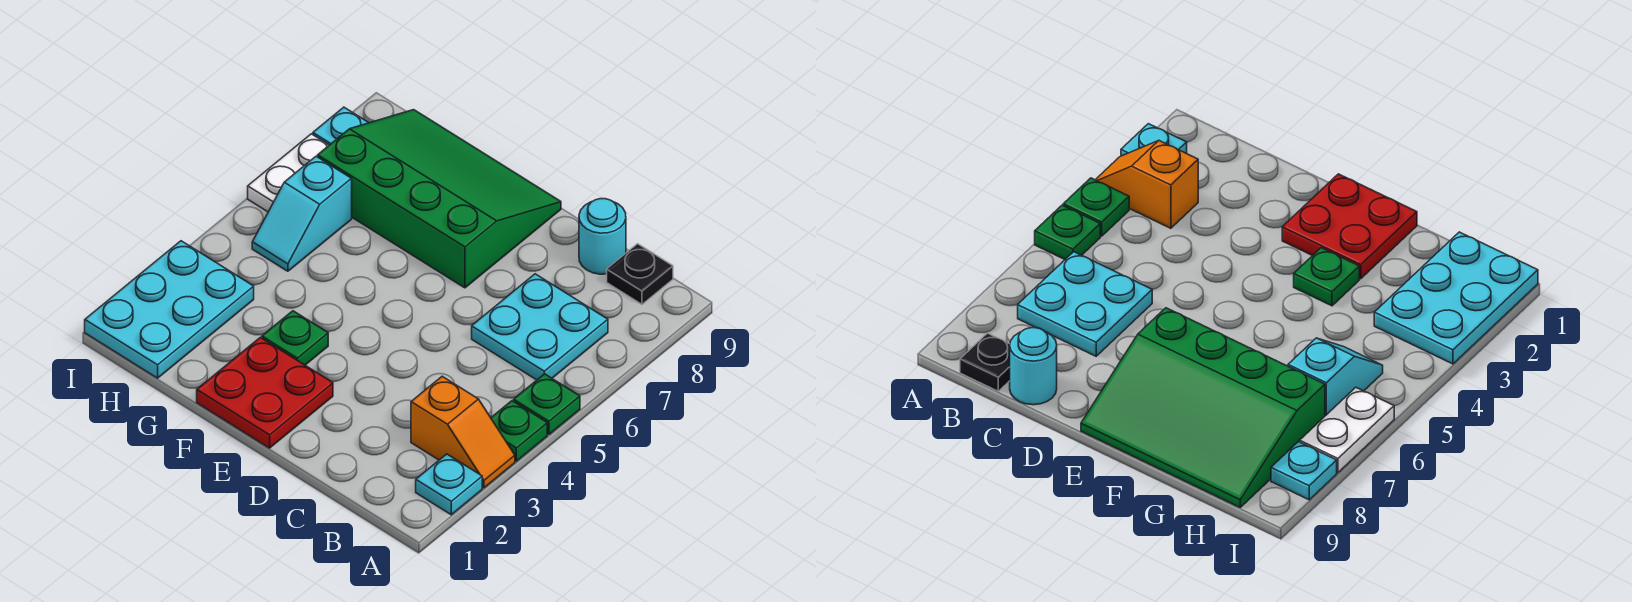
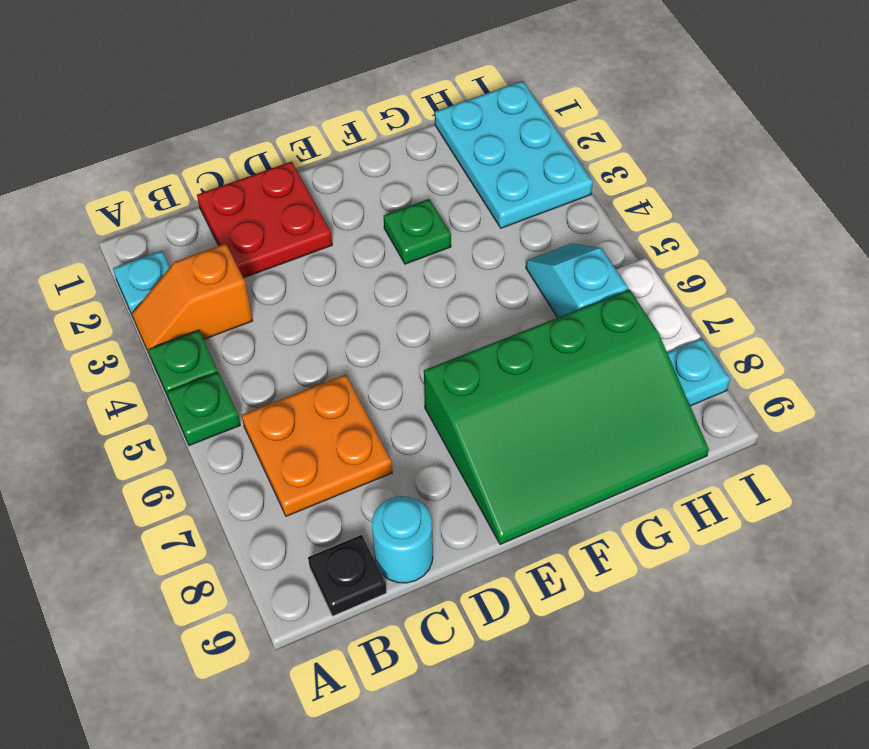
cyan 2x2 plate [472,274,608,380] -> orange 2x2 plate [242,374,392,516]
red 2x2 plate [197,337,333,448] -> red 2x2 plate moved to [197,162,332,278]

